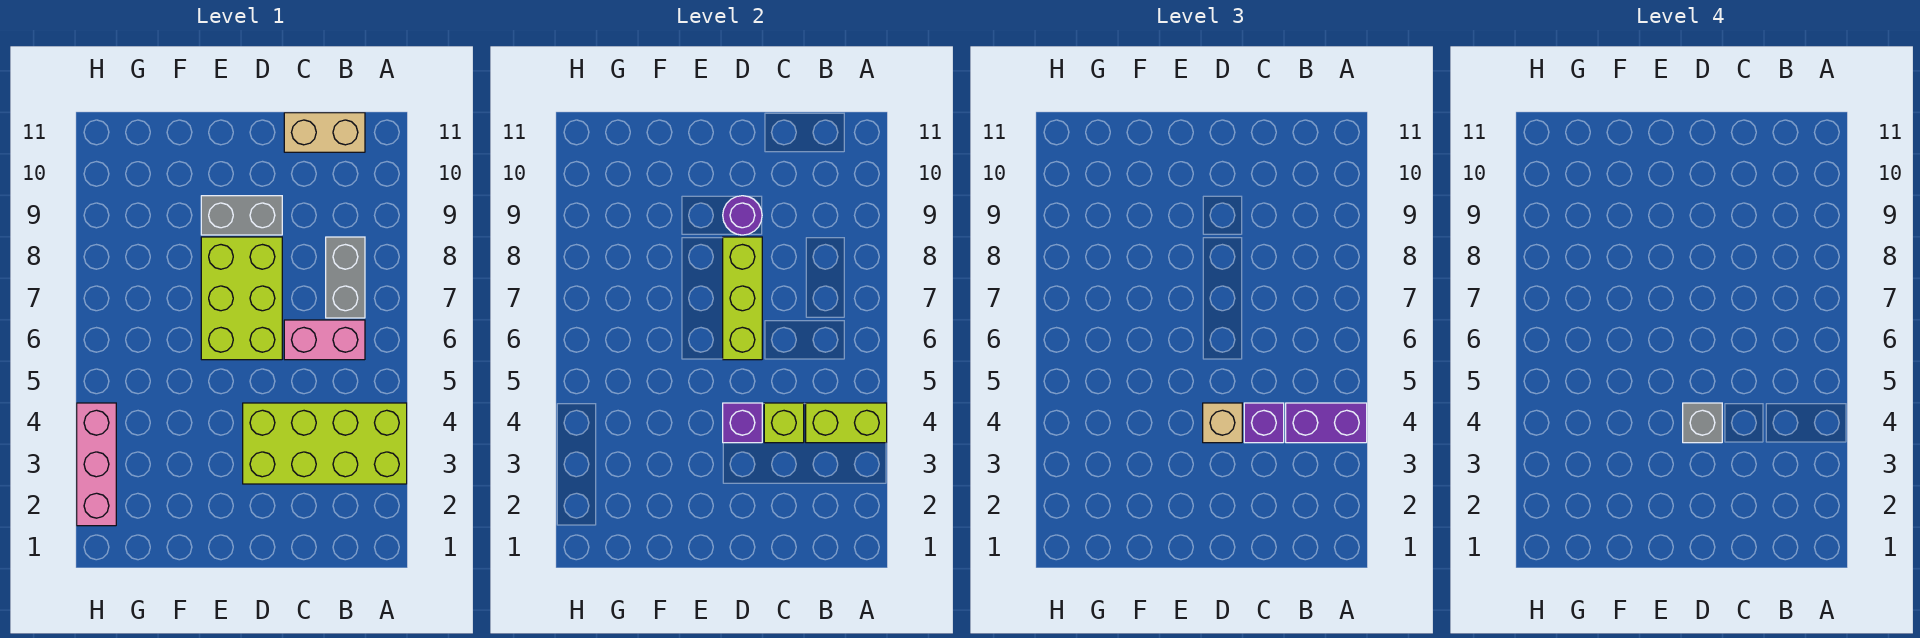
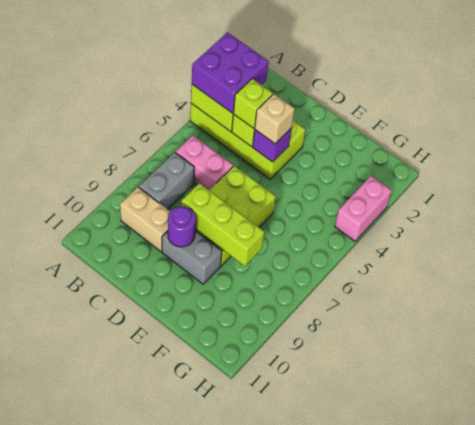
purple 1x2 brick [1286,403,1367,443] -> purple 2x2 brick [192,32,269,113]
tan 1x2 brick [284,113,365,152] -> tan 1x2 brick moved to [120,187,170,251]
purple 1x1 brick [1244,403,1284,443] -> lime 1x1 brick [233,79,273,128]
grey 1x1 brick [1683,403,1722,443] -> none
lime 1x3 brick [723,237,762,360] -> lime 1x3 brick turned to [181,183,264,266]
pink 1x3 brick [77,403,116,526] -> pink 1x2 brick [335,176,392,241]

